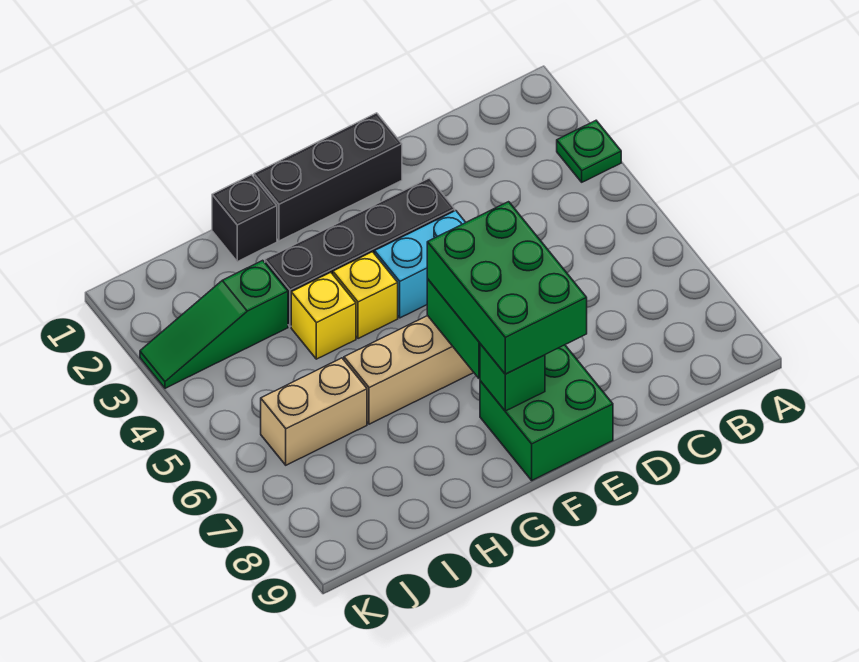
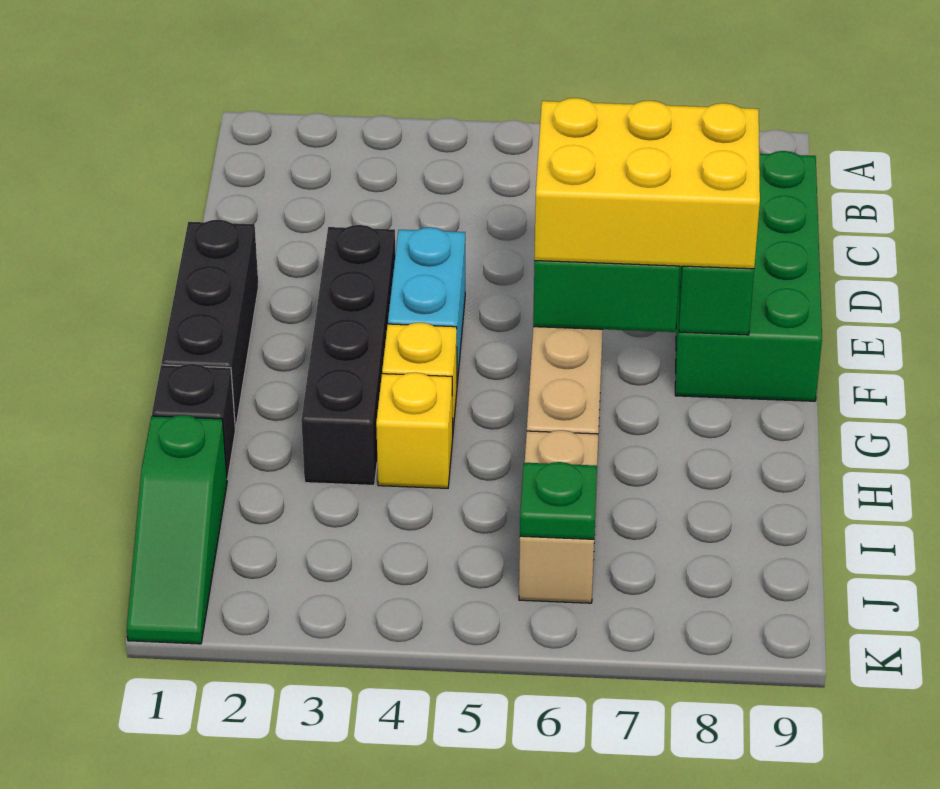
green 1x1 plate [557,121,621,182] -> green 1x1 plate moved to [520,462,597,539]
green 2x3 brick [427,202,587,374] -> yellow 2x3 brick [534,98,760,269]
green 2x2 brick [480,345,613,480] -> green 2x4 brick [675,151,822,401]
green 1x3 slope [140,260,288,388] -> green 1x3 slope moved to [127,415,227,644]

